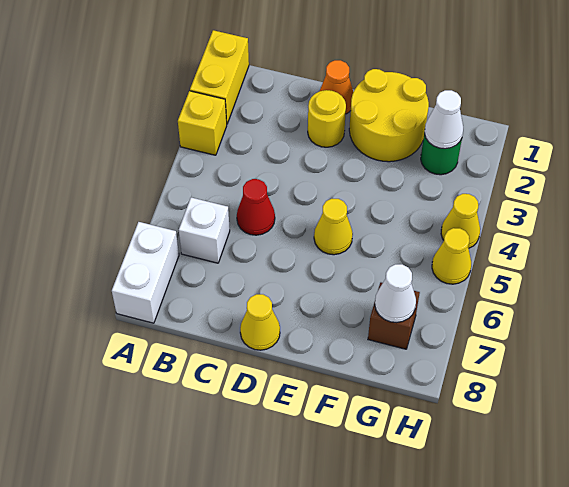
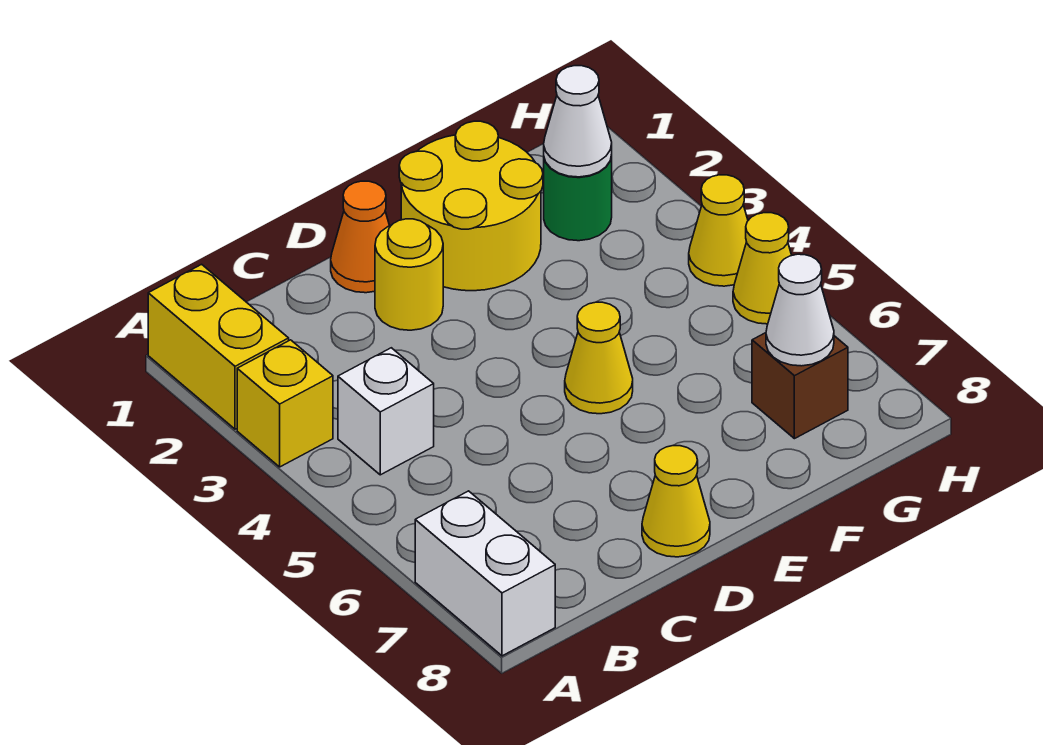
white 1x1 brick [179,197,230,263] -> white 1x1 brick moved to [338,348,434,475]
red 1x1 cone [237,179,275,235] -> none

